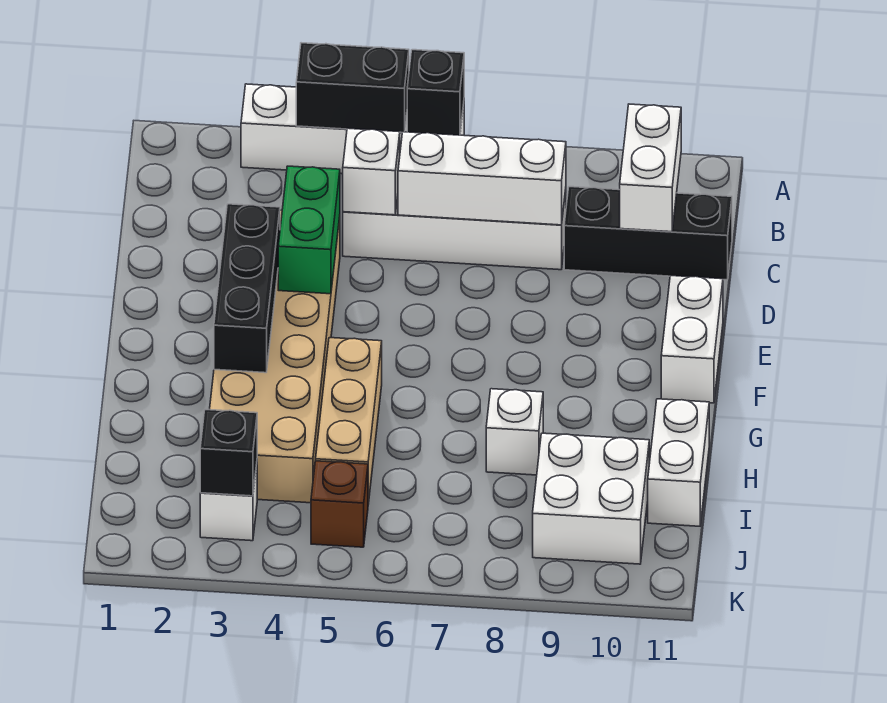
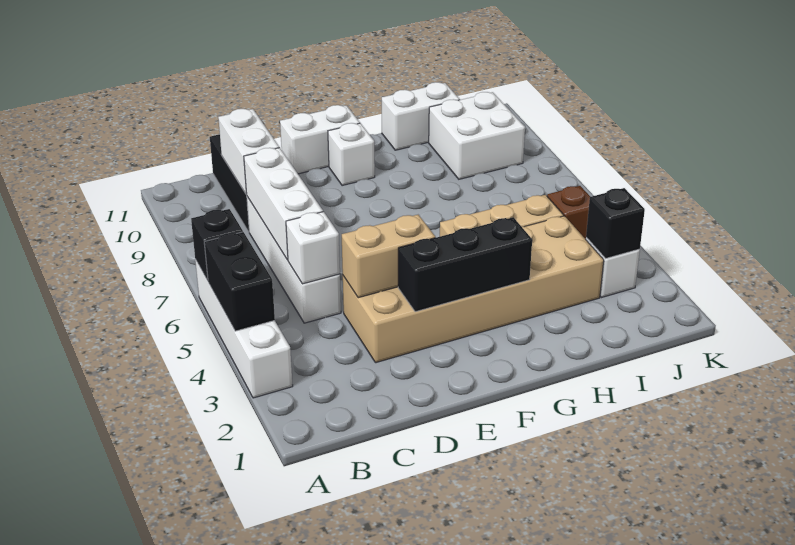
white 1x2 brick [620,104,681,232] -> white 1x2 brick turned to [218,109,279,194]
green 1x2 brick [278,166,340,294] -> tan 1x2 brick [342,215,435,298]
white 1x1 brick [486,389,543,475] -> white 1x1 brick moved to [328,123,375,186]

